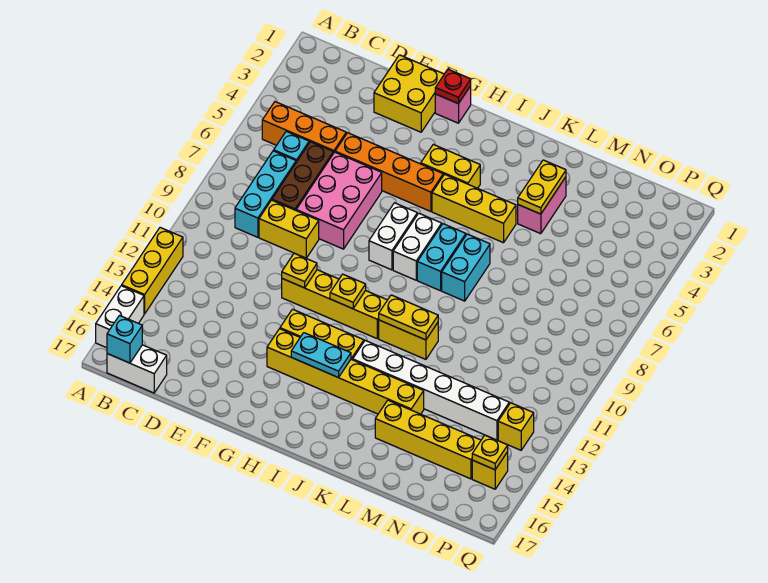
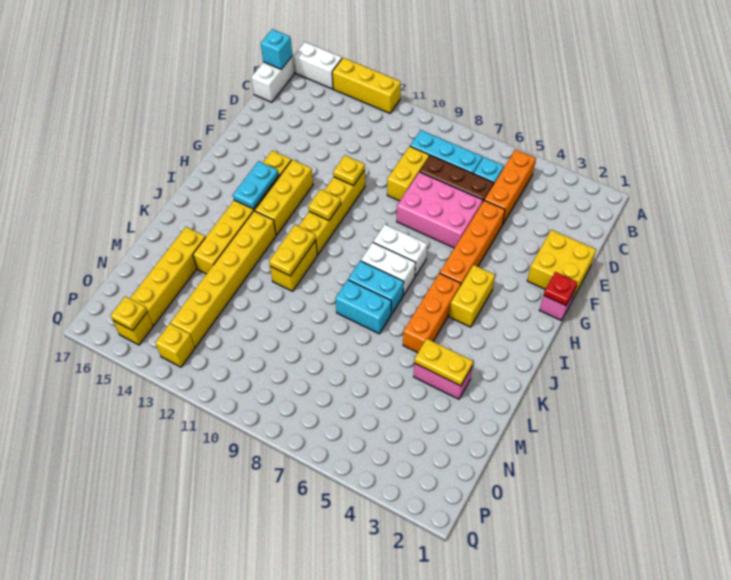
yellow 1x3 brick [432,174,516,243] -> orange 1x3 brick [403,273,461,353]
white 1x6 brick [353,340,509,440] -> yellow 1x6 brick [171,211,276,347]

